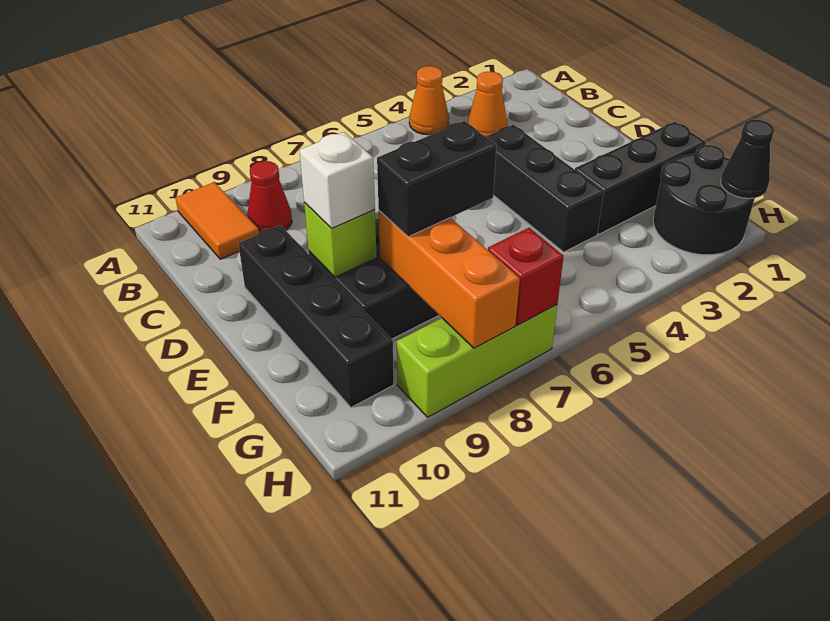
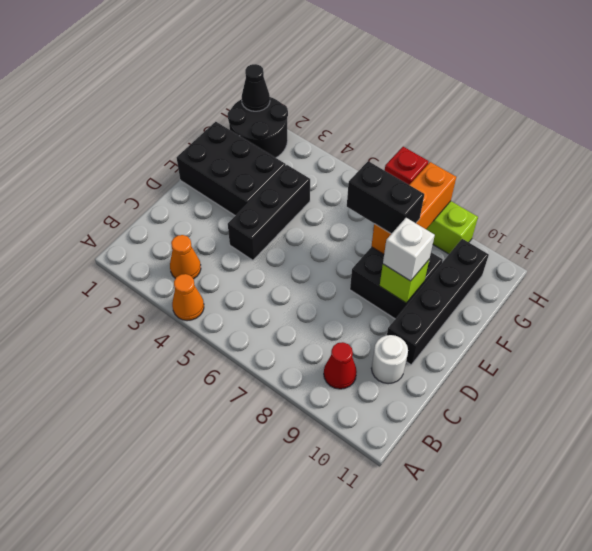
orange 1x2 tile [176,182,259,259] -> none
none -> white 1x1 round brick [371,335,408,384]
black 1x3 brick [575,122,706,234] -> black 2x3 brick [177,122,286,216]

